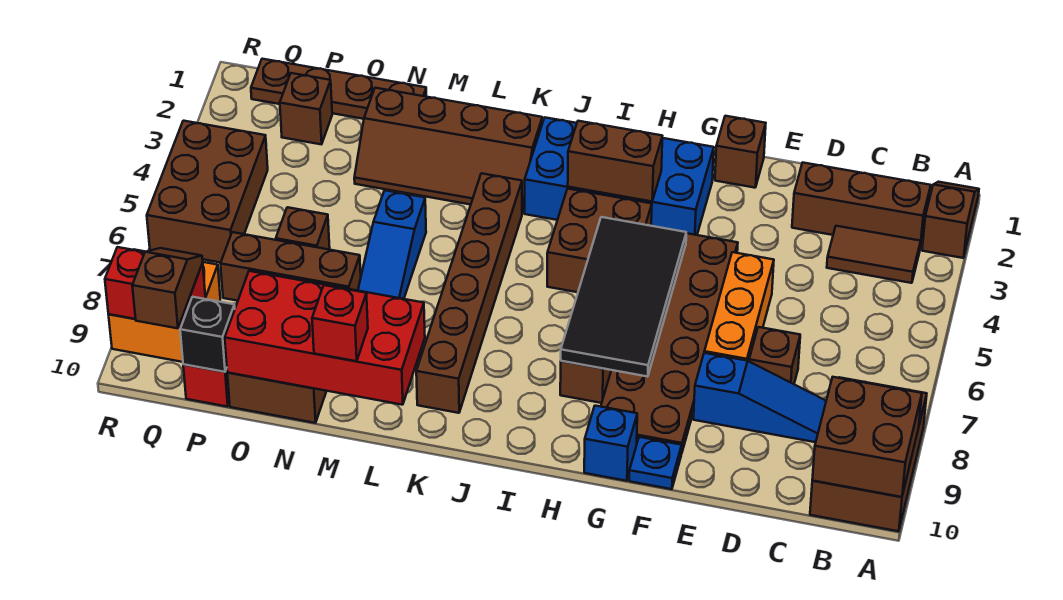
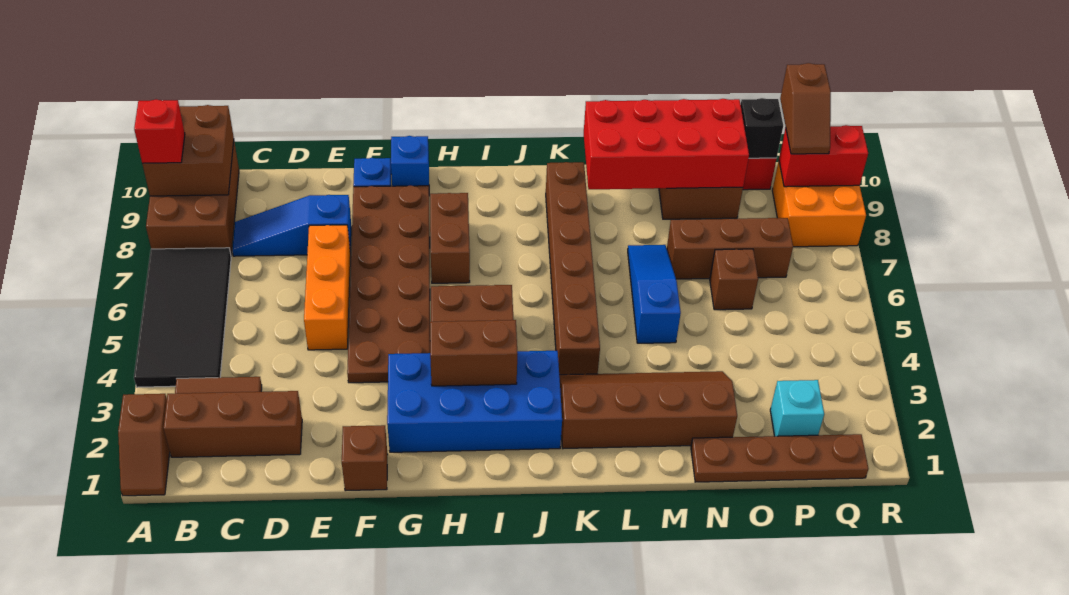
brown 1x1 brick [749,327,800,384] -> none
black 2x4 tile [561,217,686,377] -> black 2x4 tile moved to [134,248,231,387]
red 1x1 brick [312,285,368,361] -> red 1x1 brick moved to [134,99,185,164]
brown 1x1 brick [280,73,332,144] -> cyan 1x1 brick [770,380,824,436]
brown 2x3 brick [147,121,268,263] -> none

